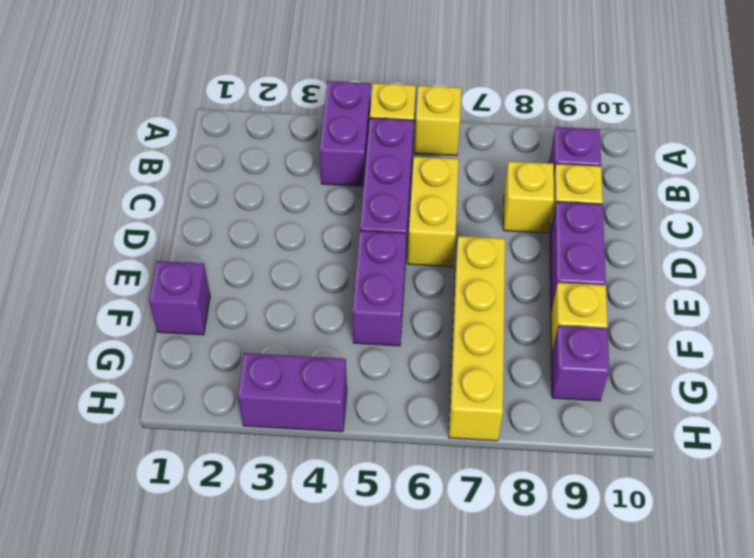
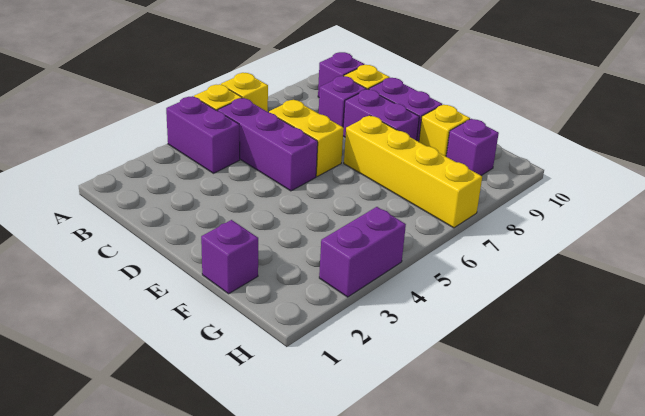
yellow 1x1 brick [503,161,554,233] -> purple 1x1 brick [319,76,366,127]
purple 1x2 brick [352,231,406,346] -> purple 1x2 brick moved to [343,89,419,140]

